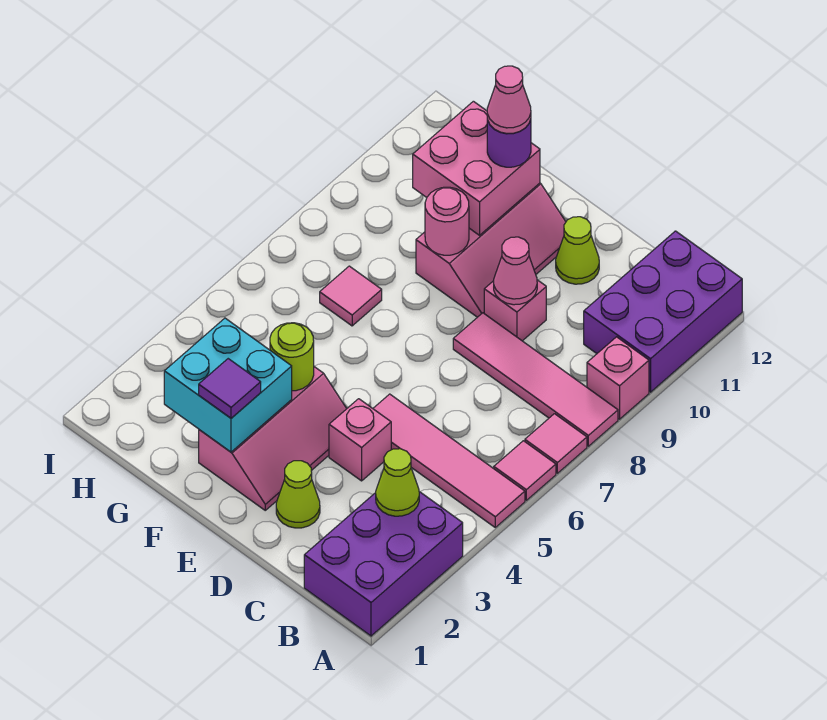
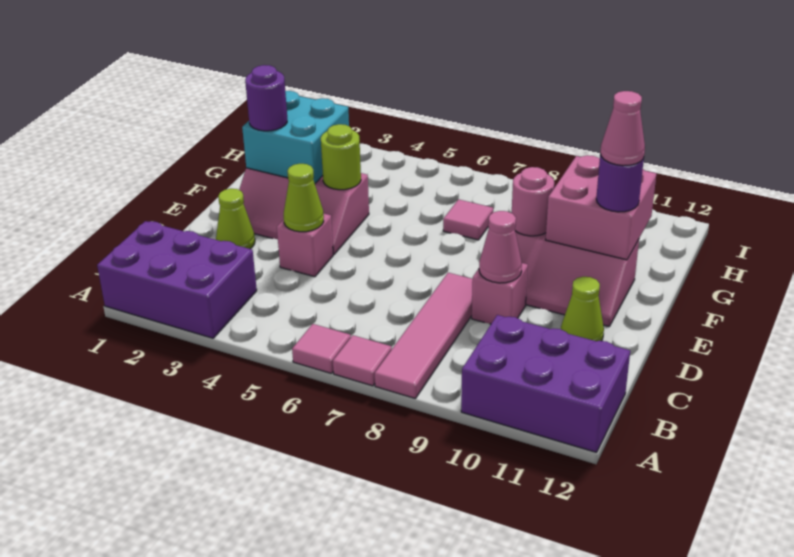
pink 1x4 tile [373,394,525,527] -> none
pink 1x1 brick [587,337,649,419] -> none
lime 1x1 cone [376,449,419,516] -> lime 1x1 cone moved to [284,164,324,232]
purple 1x1 tile [199,359,261,418] -> purple 1x1 round brick [245,65,287,131]

